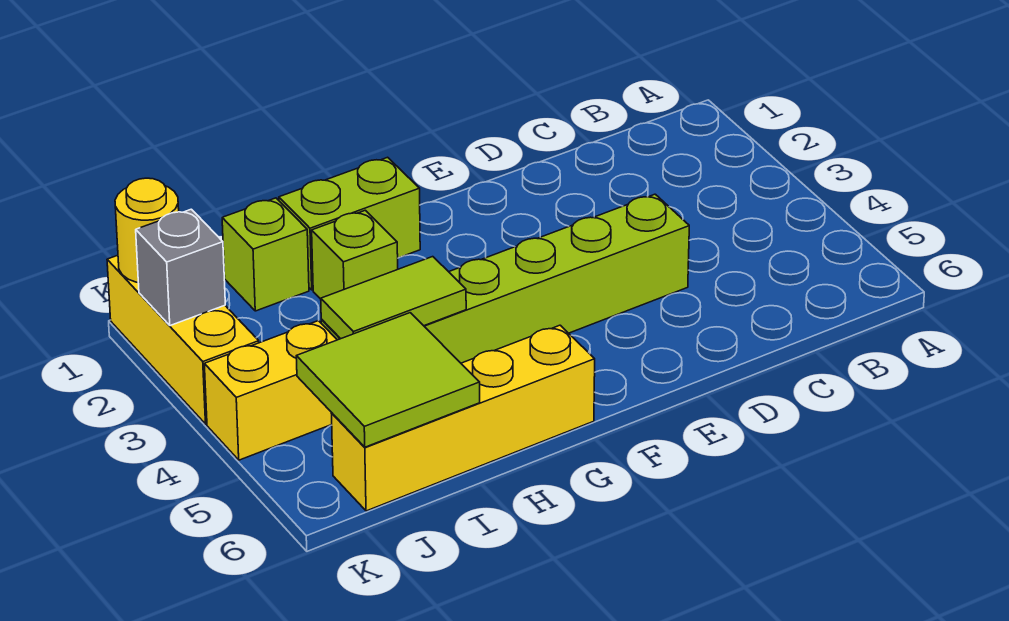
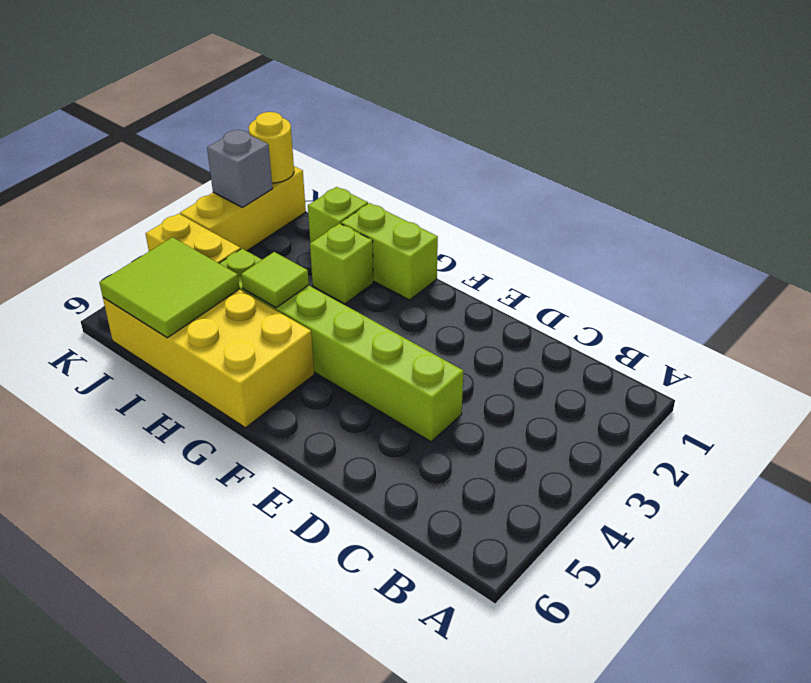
yellow 1x4 brick [331,325,595,511] -> yellow 2x4 brick [103,289,314,428]
lime 1x2 tile [321,257,466,339] -> lime 1x1 tile [241,252,309,308]

